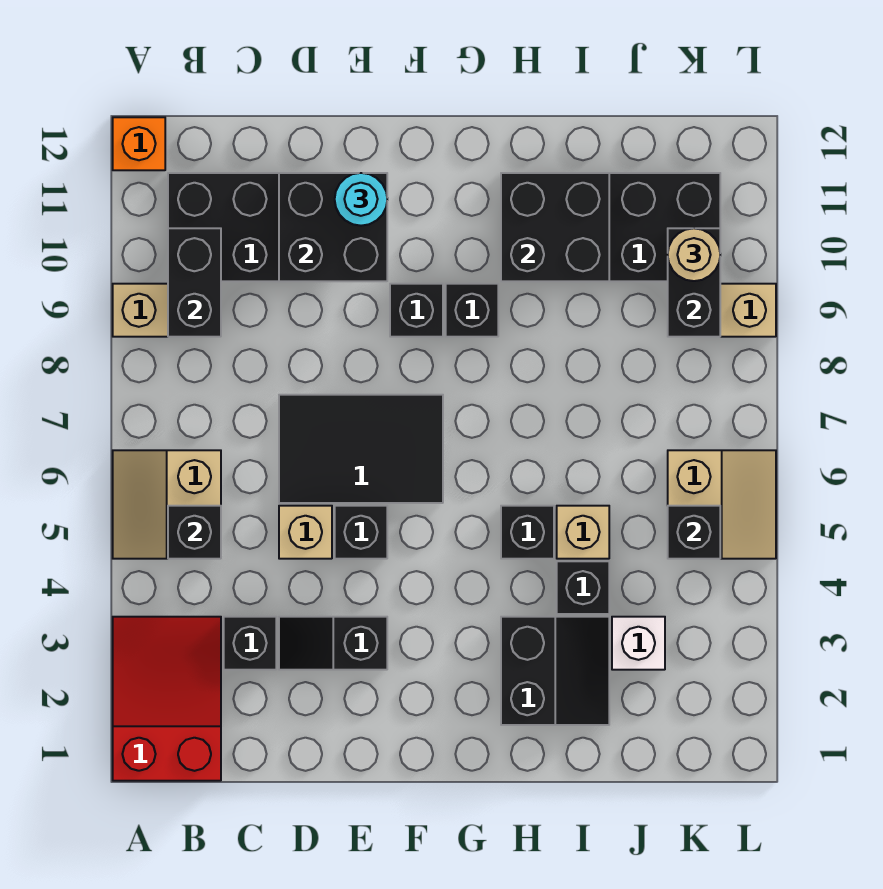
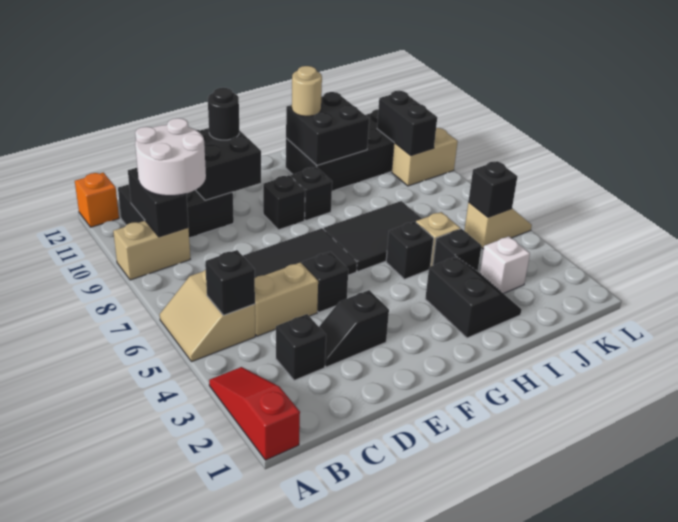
red 2x3 slope [113,617,221,781] -> red 1x3 slope [209,367,300,460]
none -> white 2x2 round brick [135,118,206,196]
tan 1x1 brick [279,506,332,559] -> tan 1x2 brick [255,262,318,336]
cyan 1x1 round brick [335,173,387,226] -> black 1x1 round brick [208,88,239,140]
none -> black 2x3 tile [324,201,422,271]
tan 2x2 slope [668,450,776,559] -> tan 1x2 slope [464,202,532,249]
tan 1x1 round brick [668,228,720,281] -> tan 1x1 round brick moved to [292,66,322,116]

